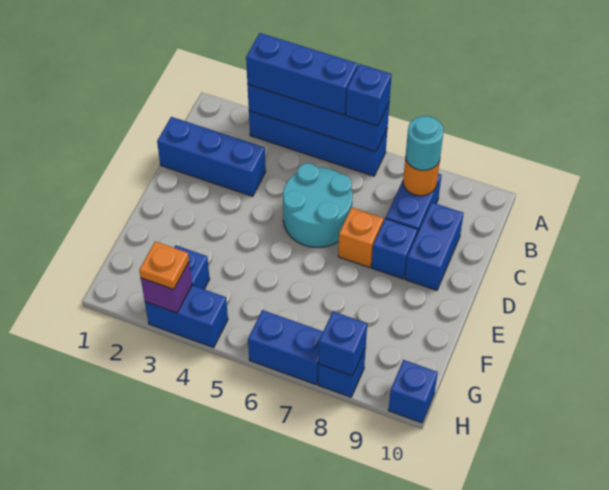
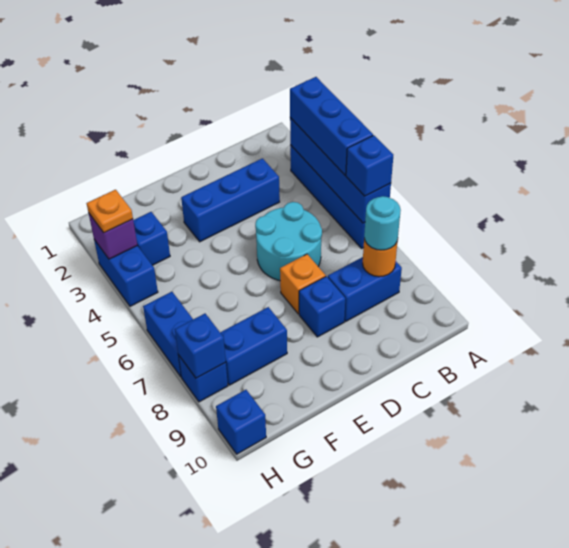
blue 1x3 brick [157,117,266,196] -> blue 1x3 brick turned to [181,158,280,242]
blue 1x2 brick [405,202,464,290] -> blue 1x2 brick moved to [220,307,287,385]

